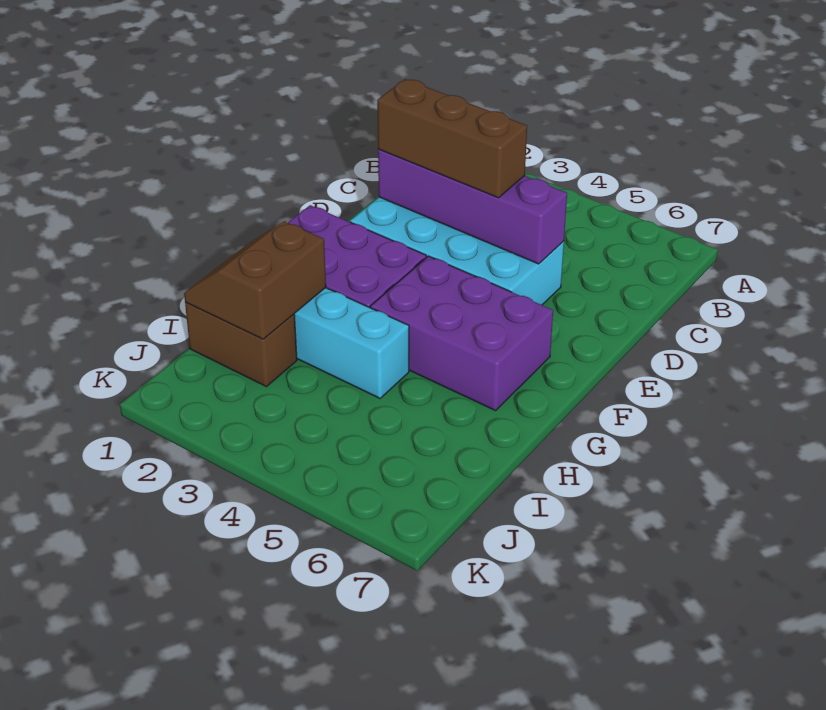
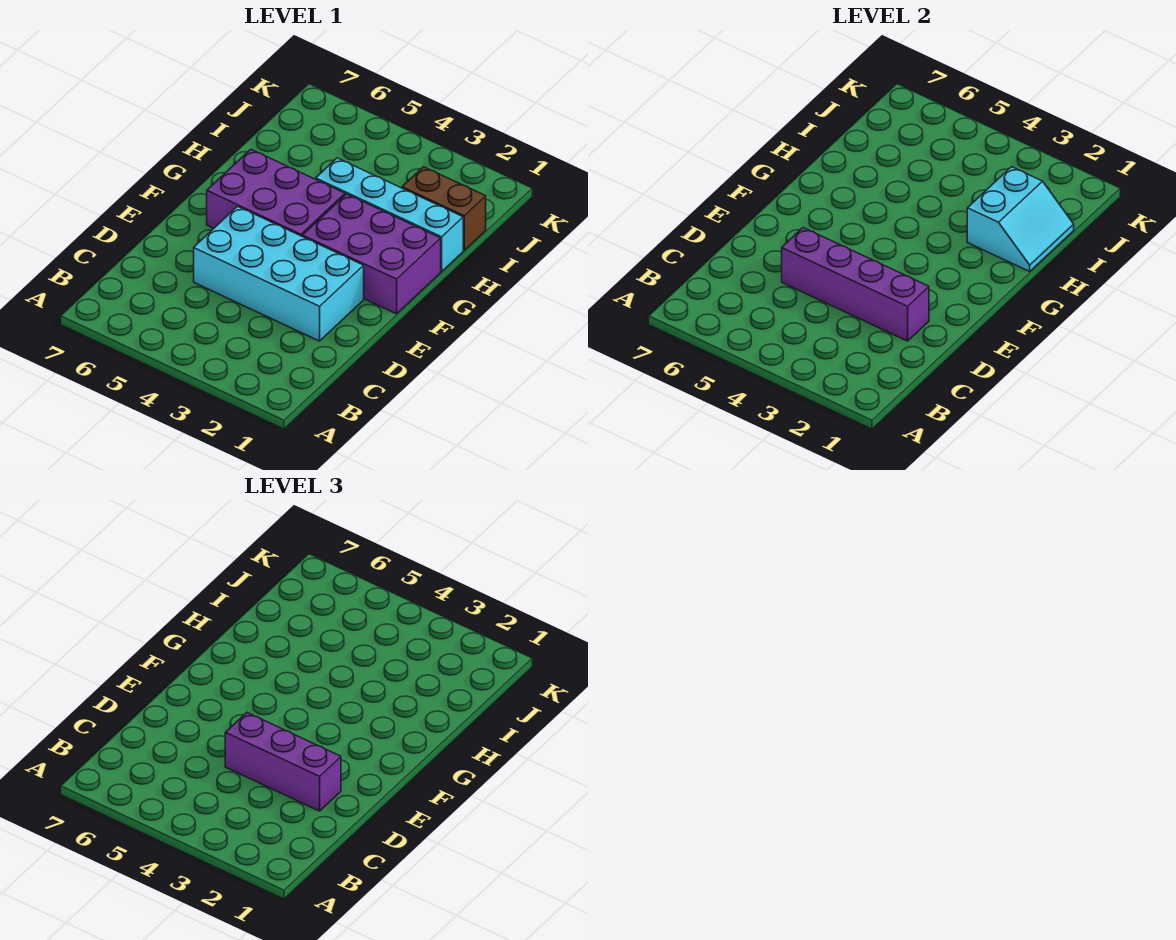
brown 1x3 brick [377,79,527,198] -> purple 1x3 brick [225,713,341,811]
brown 2x2 slope [184,221,326,339] -> cyan 2x2 slope [967,167,1074,272]

